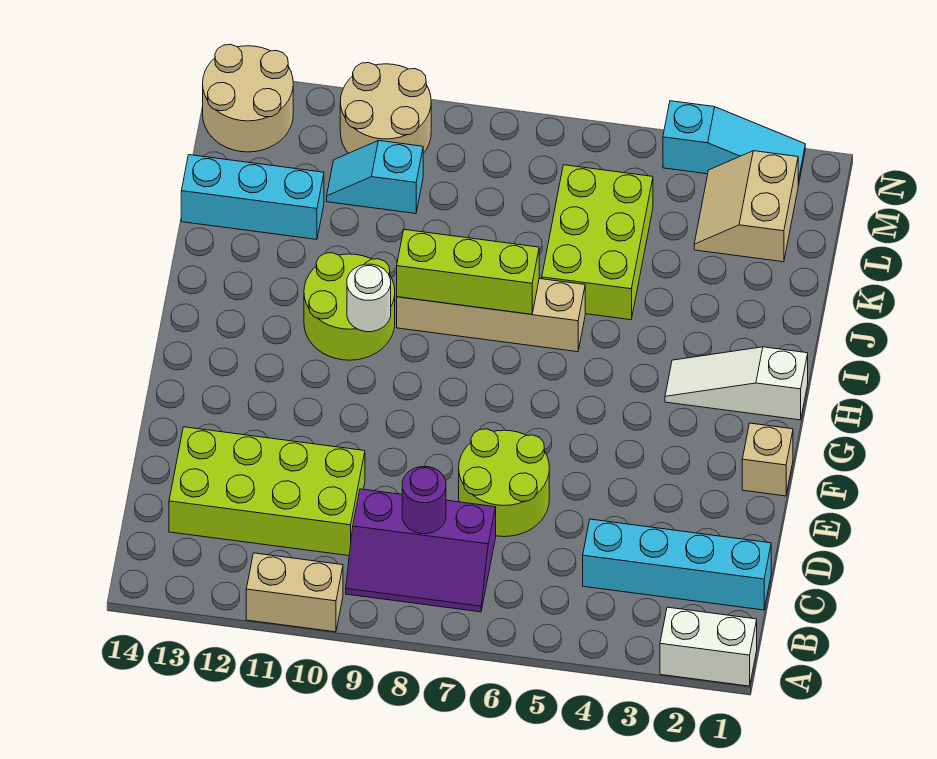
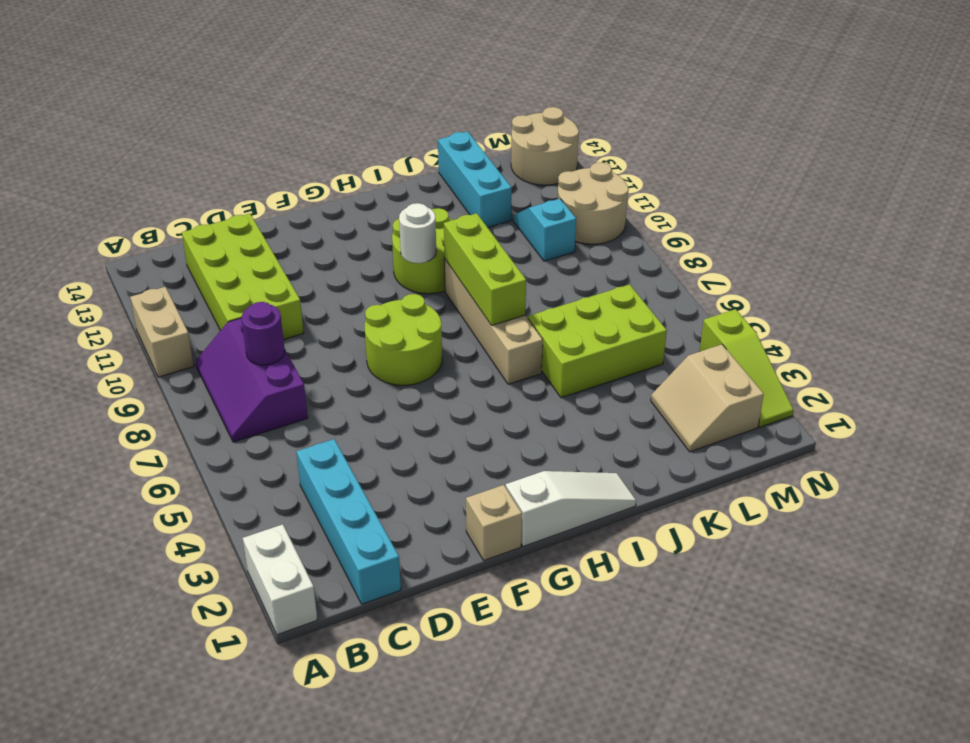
lime 2x2 round brick [459,429,549,537] -> lime 2x2 round brick moved to [365,294,442,385]
white 1x3 slope [665,347,808,420] -> white 1x3 slope turned to [506,471,636,546]
tan 2x2 slope [694,151,798,262] -> tan 2x2 slope turned to [651,344,764,452]
cyan 1x3 slope [663,101,805,185] -> lime 1x3 slope [700,309,793,427]

